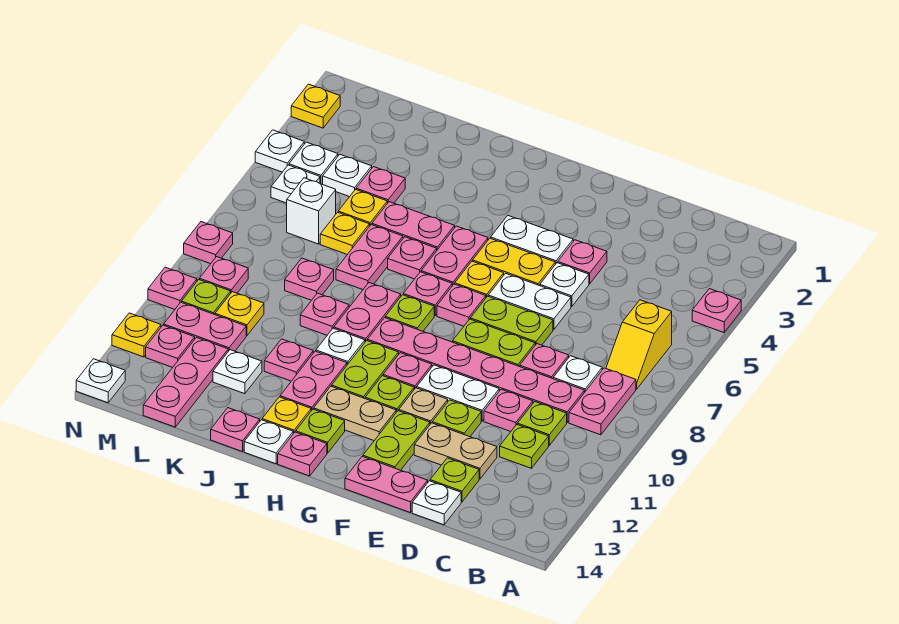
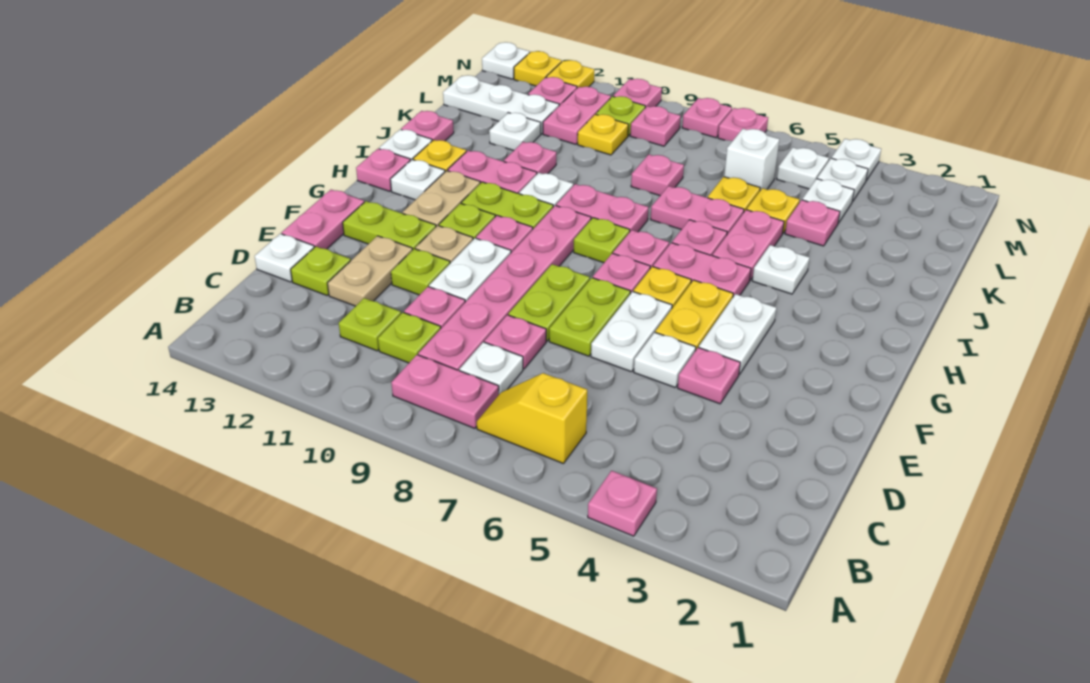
lime 1x1 plate [296,409,345,453] -> white 1x1 plate [390,160,445,200]
none -> white 1x1 plate [752,245,810,294]
pink 1x1 plate [300,293,349,335] -> pink 1x1 plate moved to [718,108,768,141]
pink 1x3 plate [143,338,228,427] -> white 1x3 plate [443,75,559,134]
yellow 1x1 plate [291,84,340,128] -> yellow 1x1 plate moved to [514,51,562,86]

